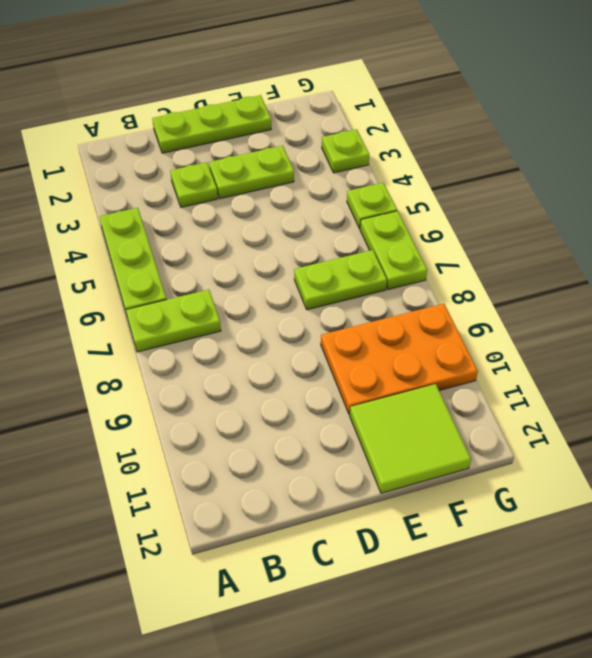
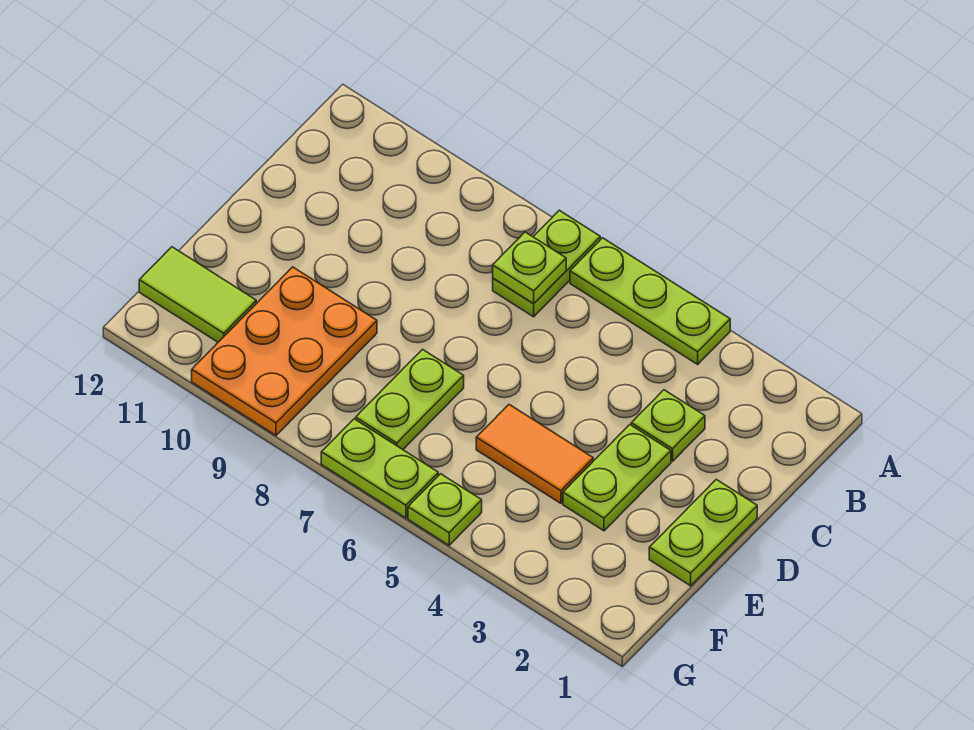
lime 1x3 plate [152,95,271,153] -> lime 1x2 plate [649,479,757,586]
none -> orange 1x2 tile [476,405,593,503]
lime 2x2 tile [350,384,471,493] -> lime 1x2 tile [139,247,256,342]
lime 1x1 plate [322,129,369,173] -> lime 1x1 plate moved to [493,232,566,304]

